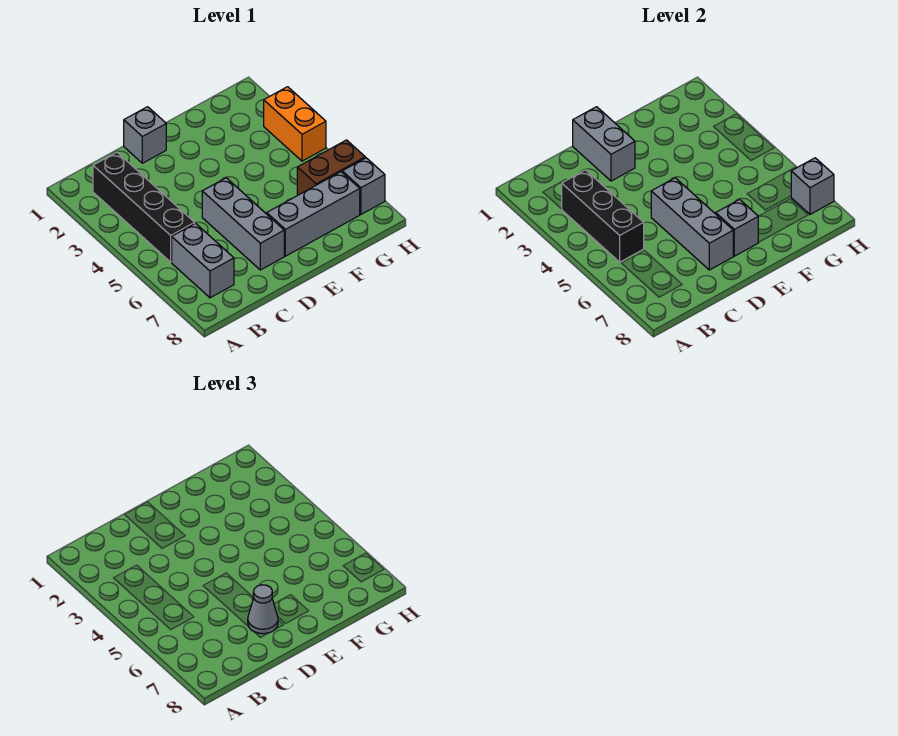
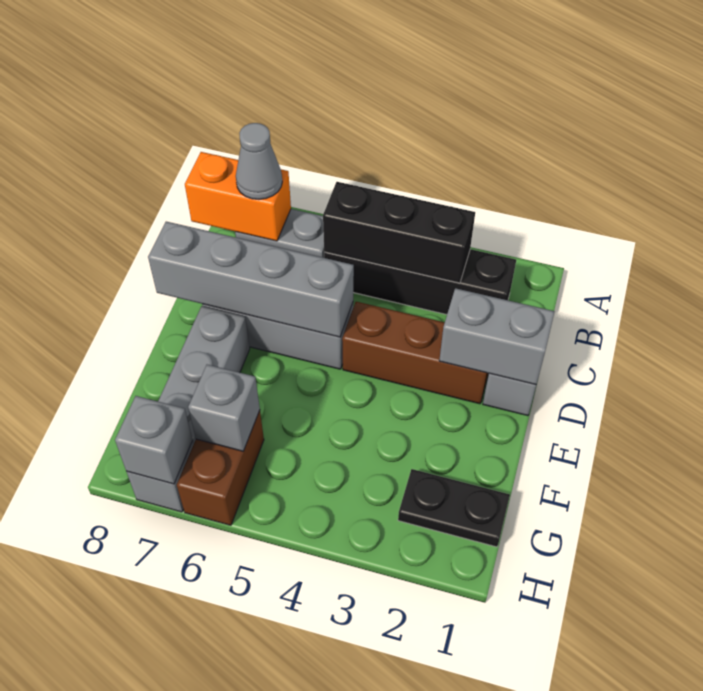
none -> brown 1x3 brick [342,302,489,404]
grey 1x3 brick [651,178,733,270] -> grey 1x4 brick [148,222,354,337]
grey 1x1 cone [248,585,278,634] -> grey 1x1 cone moved to [236,123,282,199]
grey 1x1 brick [716,199,758,256] -> grey 1x1 brick moved to [188,365,260,451]
none -> black 1x2 plate [398,469,510,547]
orange 1x2 brick [264,87,326,161] -> orange 1x2 brick moved to [185,152,291,241]

